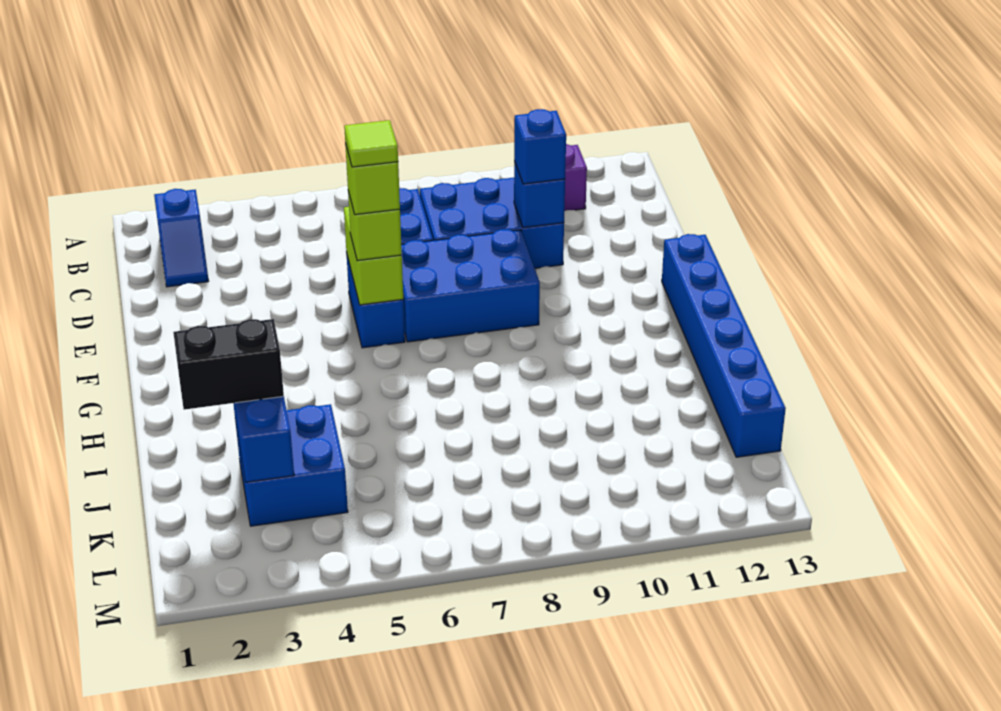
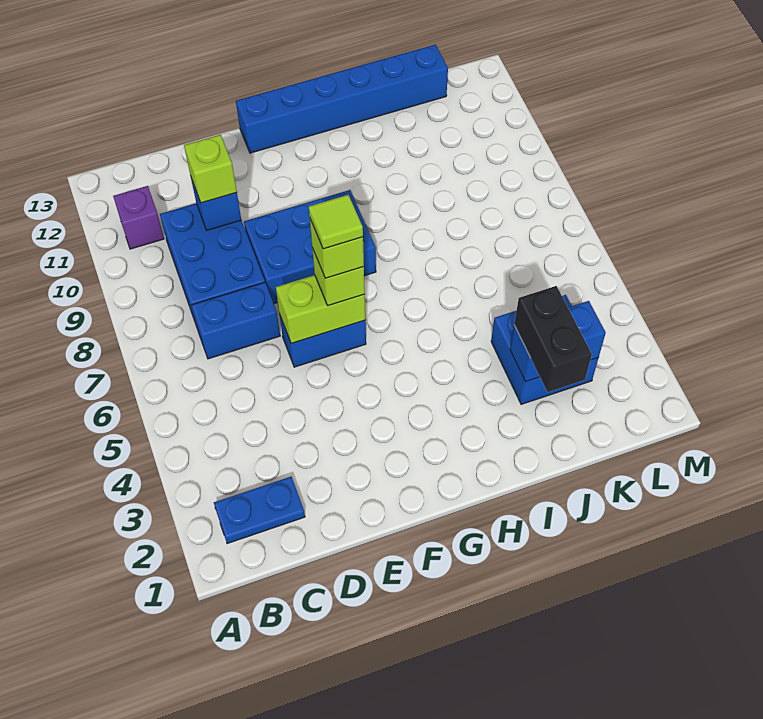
blue 1x2 slope [154,189,208,287] -> blue 1x2 plate [214,477,305,544]
blue 1x1 brick [514,109,566,184] -> lime 1x1 brick [184,135,237,203]
blue 2x3 brick [401,229,540,342] -> blue 2x3 brick turned to [244,190,376,304]

